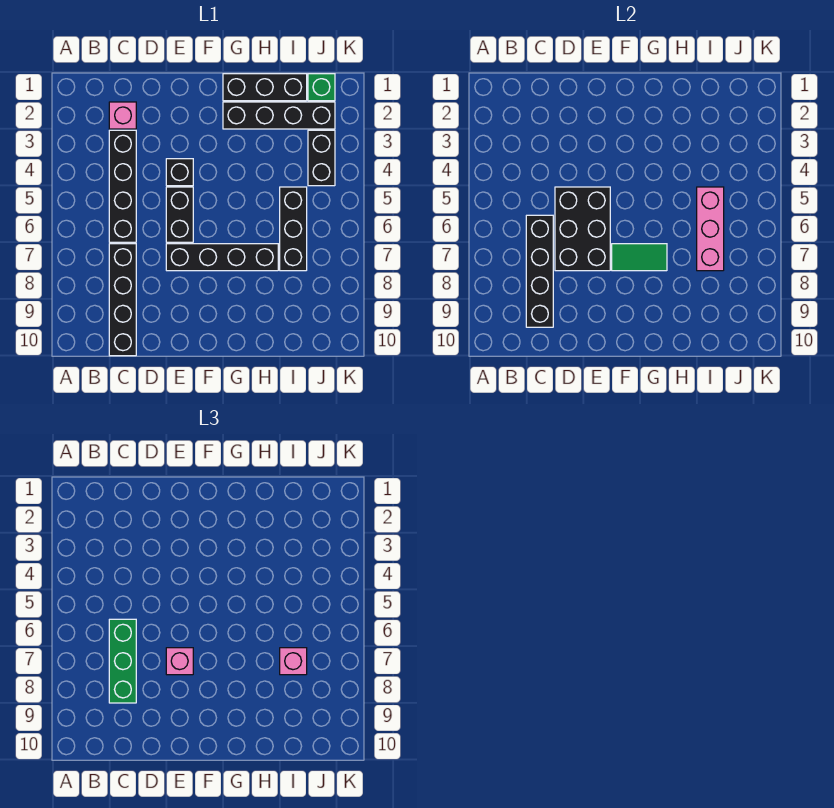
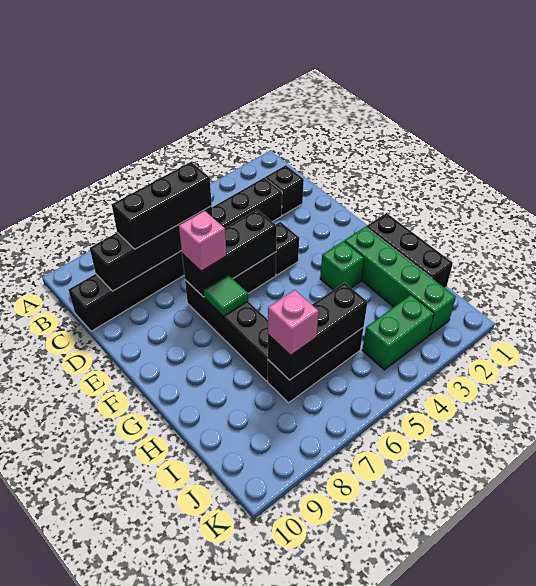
pink 1x1 brick [109,102,136,129] -> black 1x1 brick [265,165,304,215]
green 1x3 brick [109,619,136,703] -> black 1x3 brick [112,162,212,249]
black 2x3 brick [555,187,610,271] -> black 1x3 brick [182,210,277,297]
green 1x2 tile [612,244,667,271] -> green 1x1 tile [204,275,248,317]
black 1x4 brick [223,102,335,129] -> green 1x4 brick [345,227,456,336]
pink 1x3 brick [697,187,724,271] -> black 1x3 brick [268,283,367,380]
green 1x1 brick [308,74,335,101] -> green 1x1 brick moved to [320,241,364,290]
black 1x2 brick [308,130,335,186] -> green 1x2 brick [362,295,434,370]

